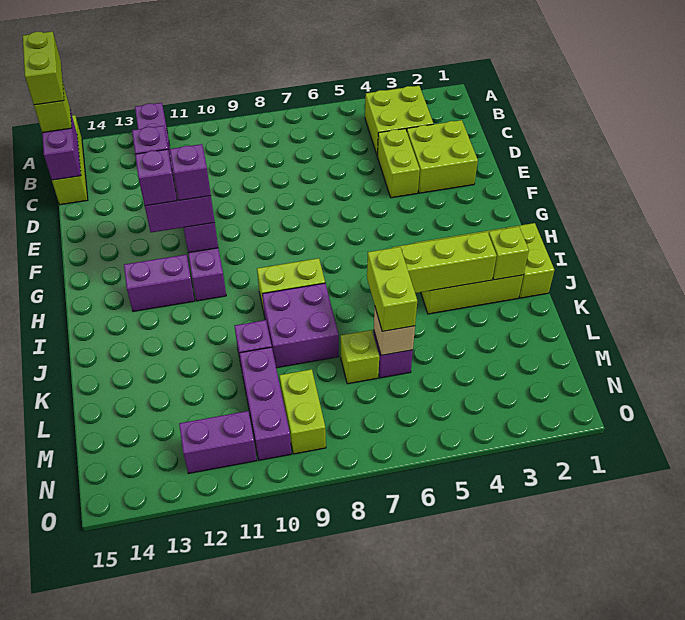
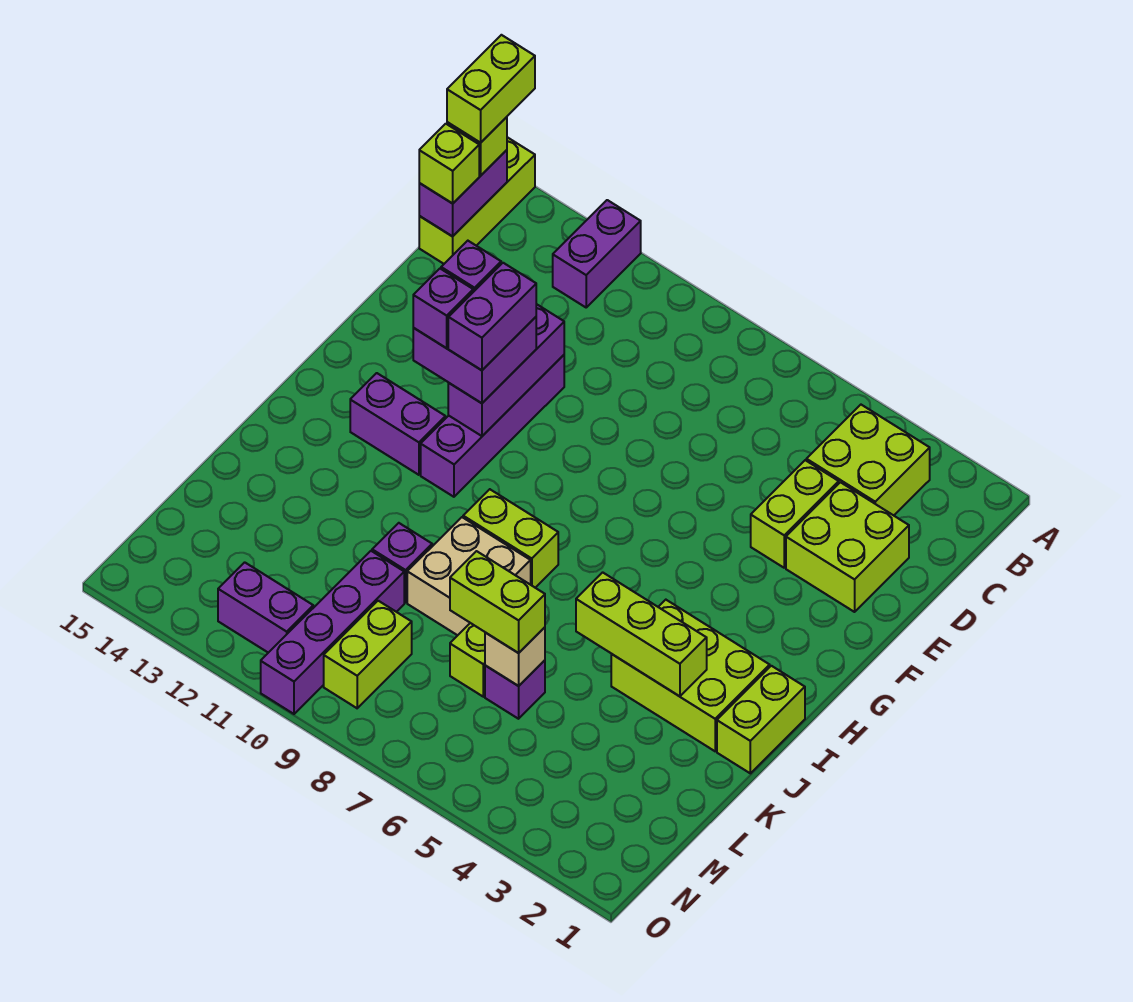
purple 1x1 brick [170,144,211,201] -> purple 1x2 brick [448,263,536,370]
lime 1x1 brick [489,227,529,280] -> lime 1x1 brick moved to [419,124,479,204]
purple 2x2 brick [262,283,339,368] -> tan 2x2 brick [407,517,531,635]
lime 1x2 brick [367,247,417,331] -> lime 1x2 brick turned to [450,551,545,653]
purple 1x3 brick [240,347,291,460] -> purple 1x4 brick [261,551,404,714]

